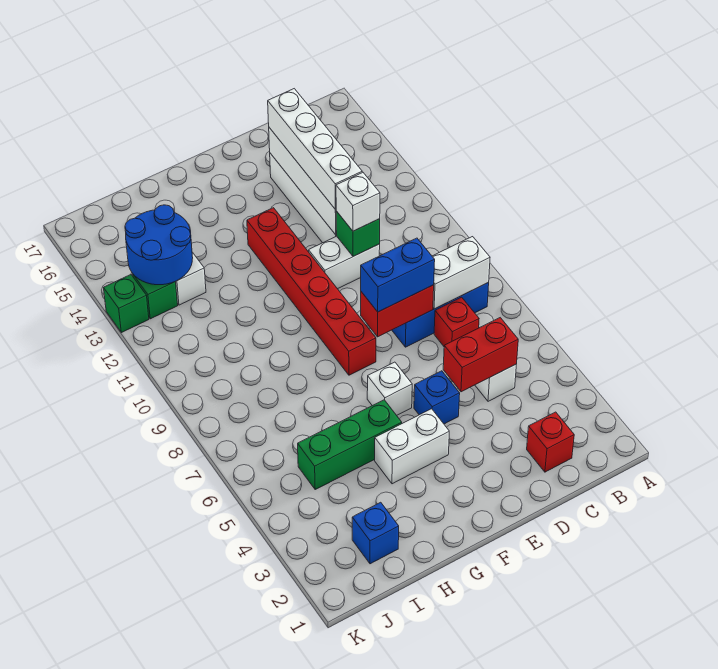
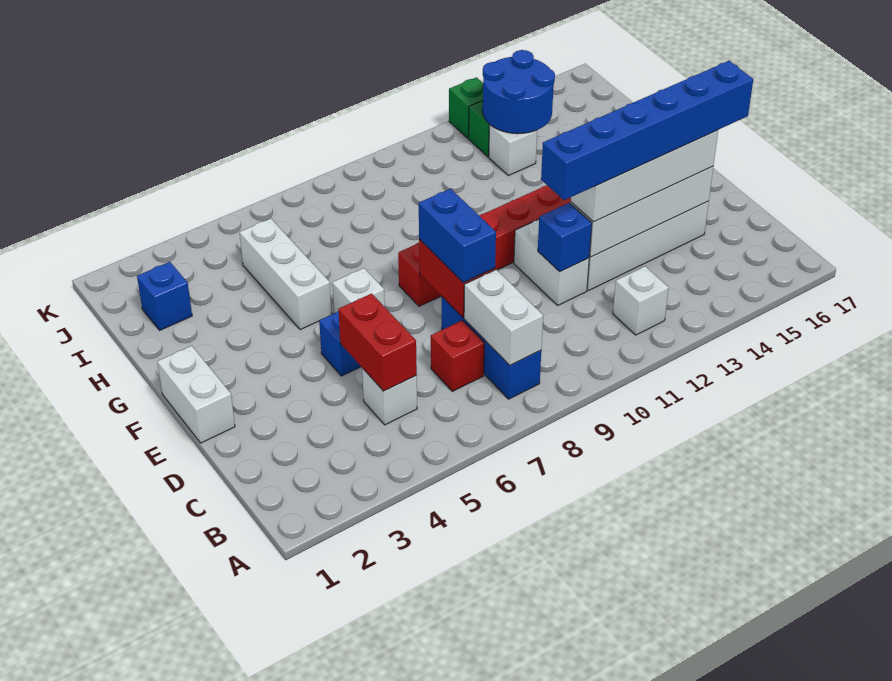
red 1x1 brick [527,412,574,472] -> none
green 1x1 brick [336,211,380,256] -> blue 1x1 brick [538,203,592,272]
white 1x1 brick [336,172,380,231] -> white 1x1 brick moved to [613,266,669,335]
none -> blue 1x6 brick [541,61,753,200]
white 1x2 brick [375,409,449,484] -> white 1x2 brick moved to [157,346,235,443]
green 1x3 brick [298,400,402,489] -> white 1x3 brick [239,219,332,330]

